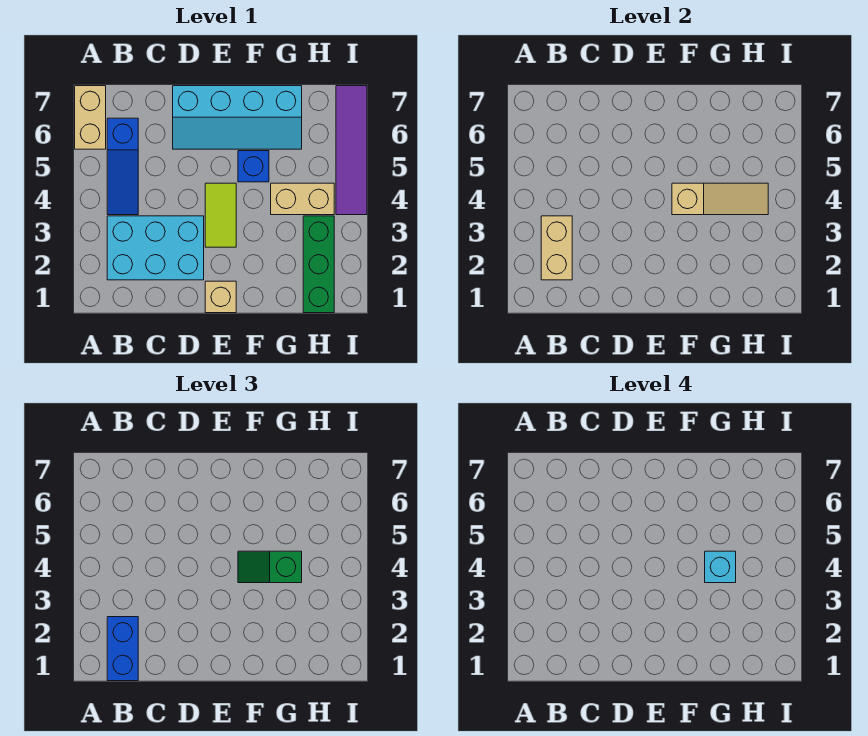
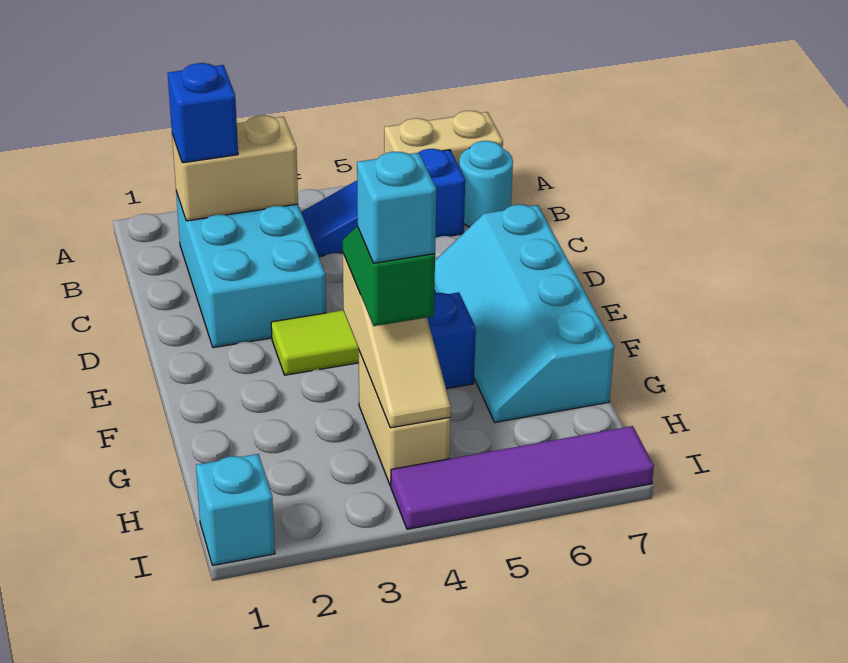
blue 1x2 brick [107,617,138,681] -> blue 1x1 brick [168,63,238,163]
none -> cyan 1x1 round brick [459,141,513,227]
tan 1x1 brick [205,281,236,313] -> none
green 1x3 brick [303,216,334,313] -> none
none -> cyan 1x1 brick [196,454,275,565]

